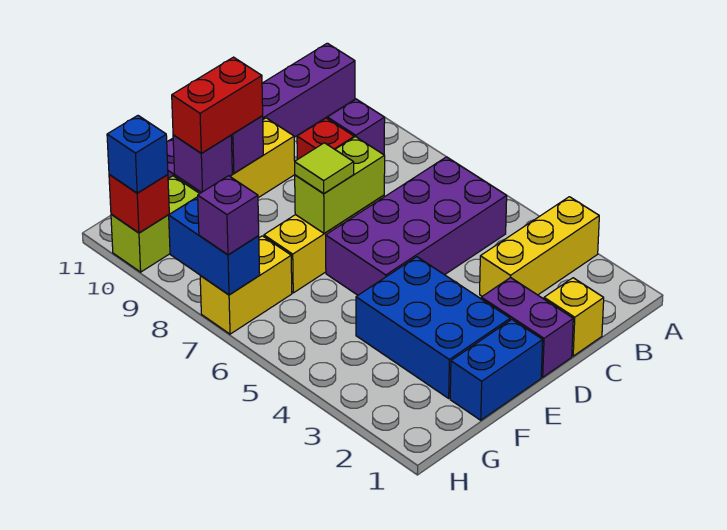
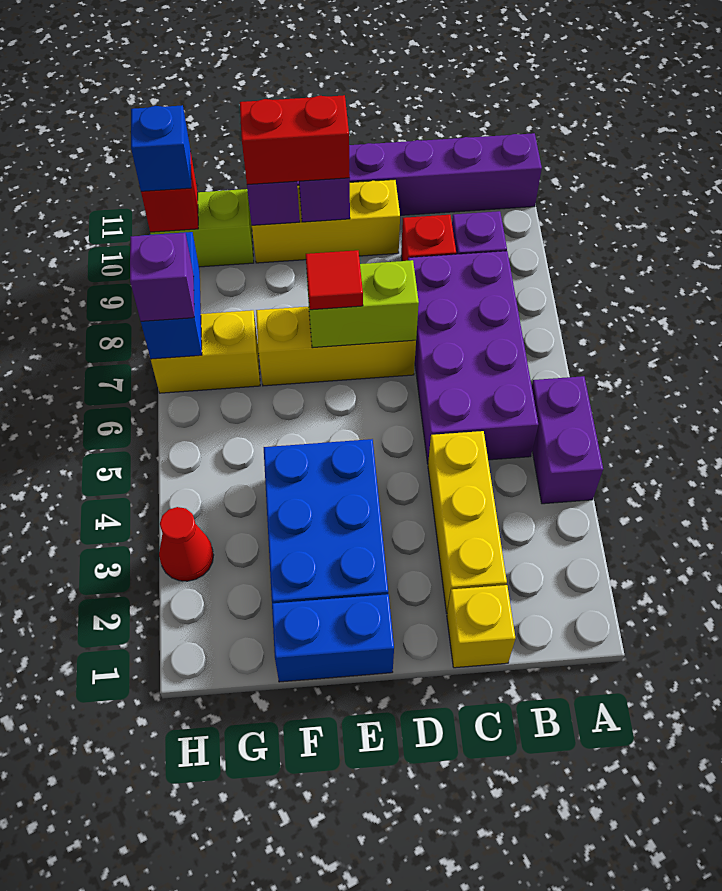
yellow 1x3 brick [480,197,599,296] -> yellow 1x3 brick turned to [428,431,507,613]
purple 2x4 brick [326,157,507,295] -> purple 2x4 brick turned to [408,251,538,463]
purple 1x2 brick [481,277,573,377] -> purple 1x2 brick moved to [532,376,603,504]
lime 1x1 tile [295,143,354,194] -> red 1x1 tile [306,250,363,310]
none -> red 1x1 cone [159,507,214,581]

